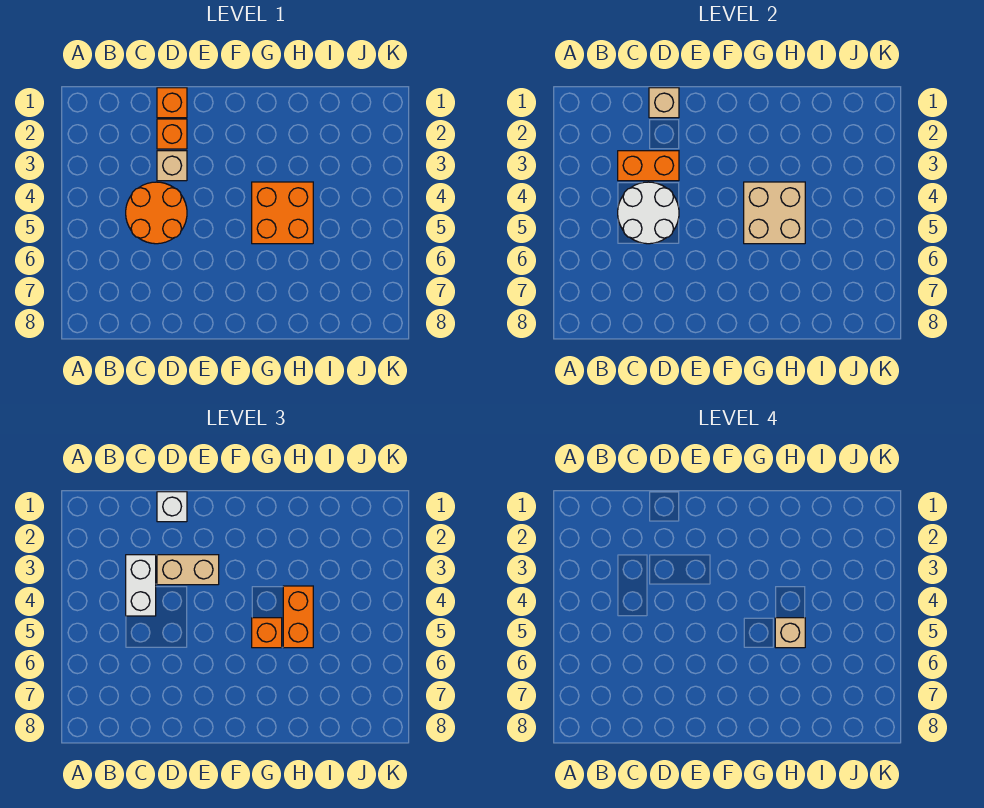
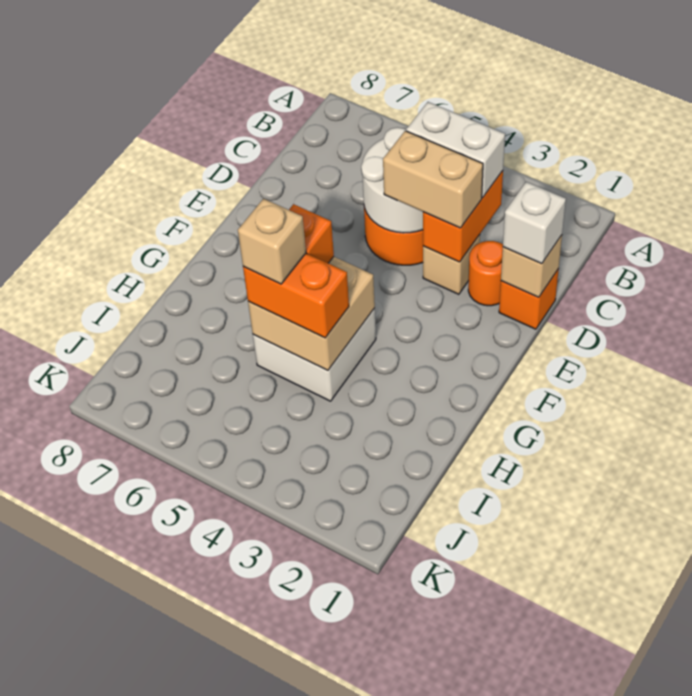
orange 1x1 brick [157,119,187,149] -> orange 1x1 round brick [468,241,503,306]
tan 1x2 brick [157,555,219,585] -> tan 1x2 brick turned to [383,131,483,228]
orange 2x2 brick [252,182,313,244] -> white 2x2 brick [253,308,376,401]

